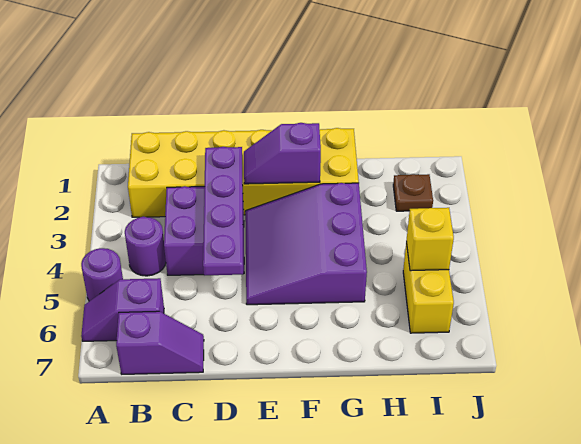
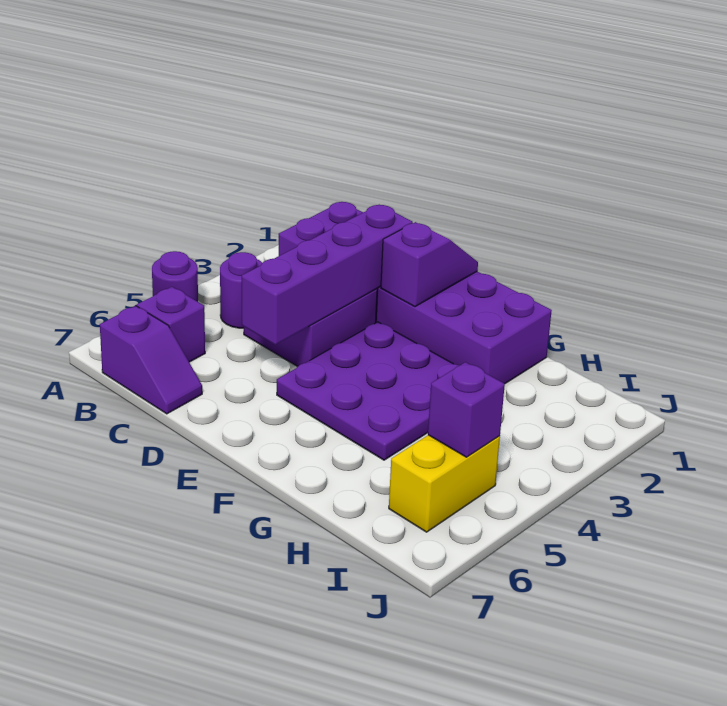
yellow 2x6 brick [128,128,359,217] -> purple 2x6 brick [279,202,552,384]
purple 1x4 plate [203,147,243,276] -> purple 1x4 brick [242,205,413,345]
purple 1x2 slope [244,123,321,184] -> purple 1x2 slope turned to [381,222,478,307]
purple 3x3 slope [245,183,367,305] -> purple 3x3 plate [277,322,460,460]
brown 1x1 plate [393,174,433,211] -> none
yellow 1x1 brick [406,208,454,271] -> purple 1x1 brick [428,362,505,457]

